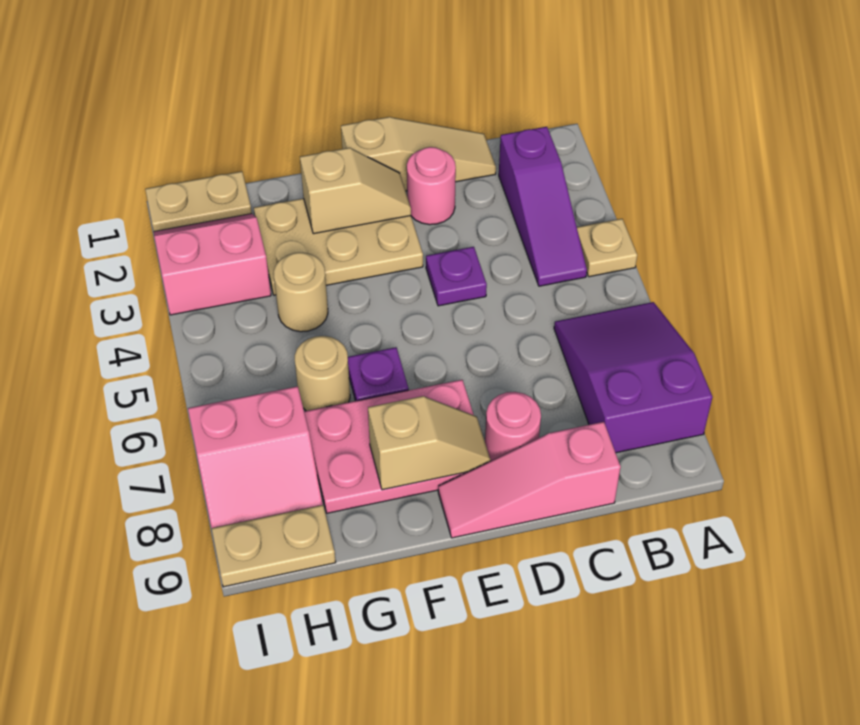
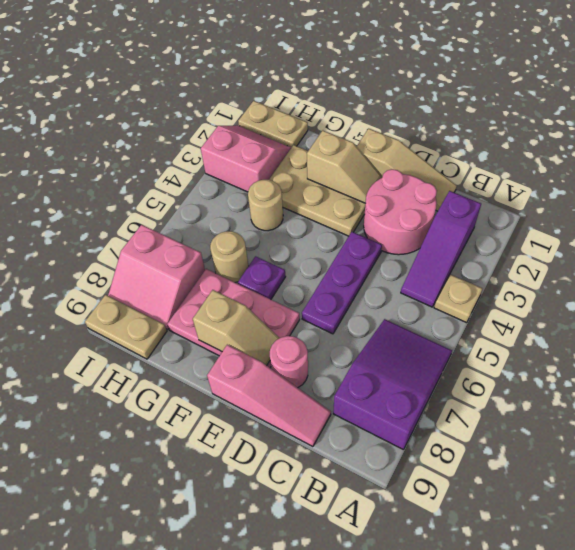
pink 1x3 slope [438,422,621,538] -> pink 1x3 slope turned to [207,345,331,446]
pink 1x1 round brick [407,147,456,225] -> pink 2x2 round brick [364,169,437,255]
purple 1x1 plate [426,247,487,306] -> purple 1x3 plate [302,232,382,334]

